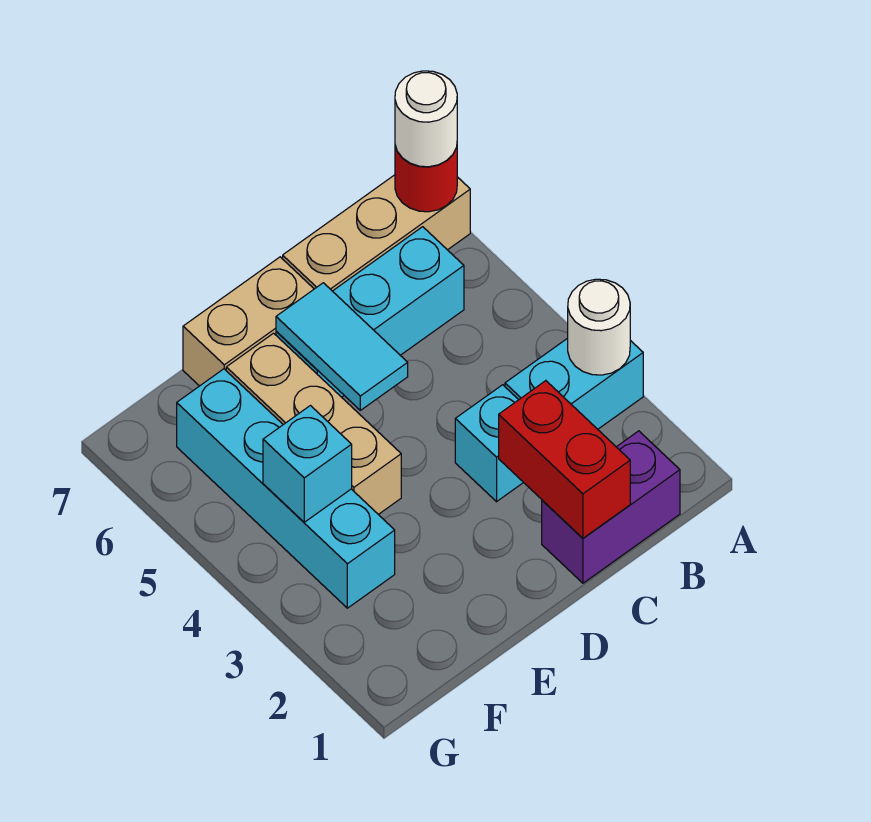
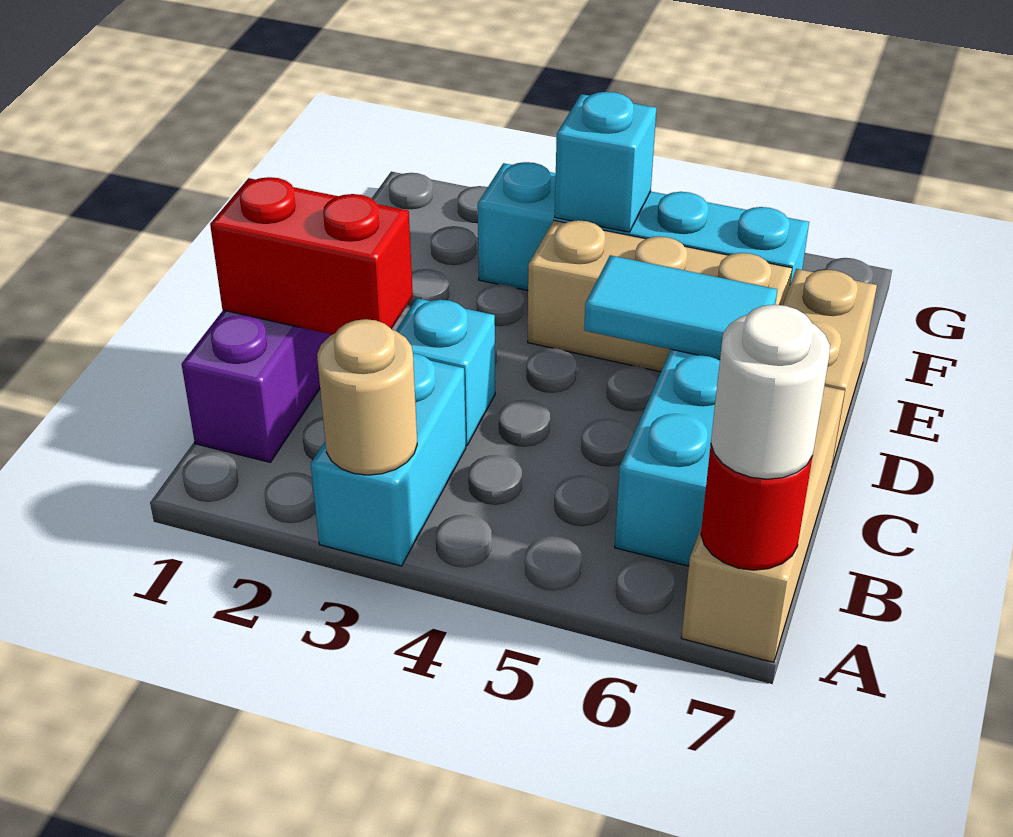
white 1x1 round brick [568,279,630,375] -> tan 1x1 round brick [317,319,417,475]

